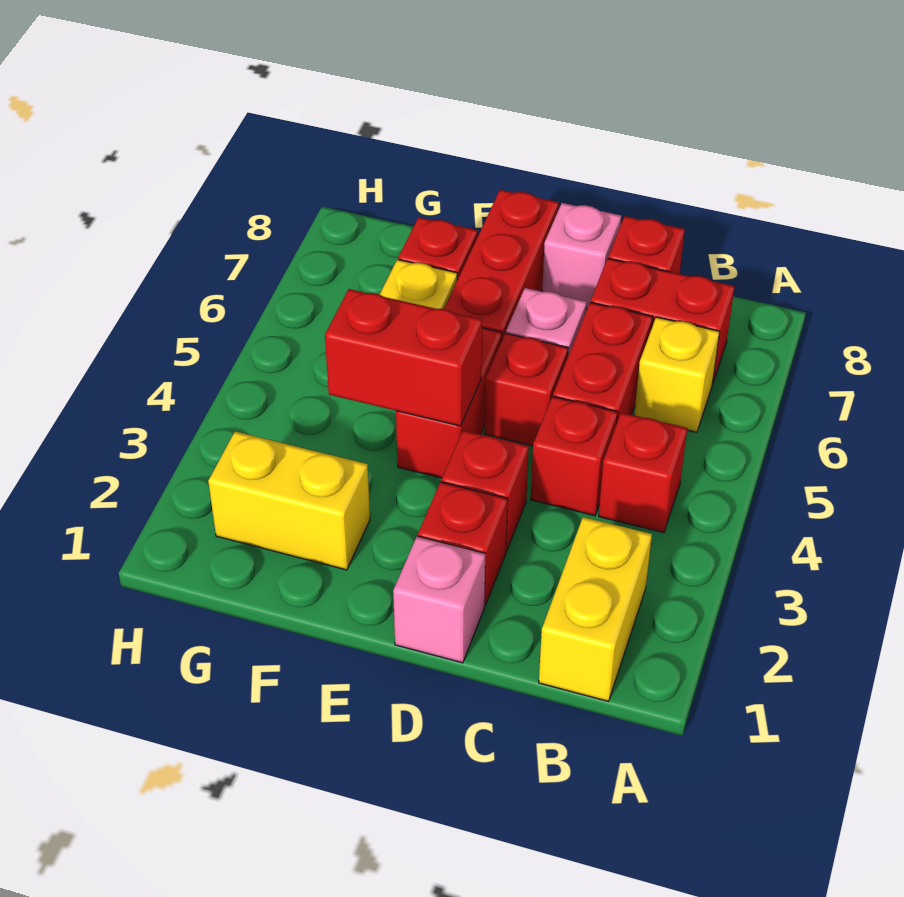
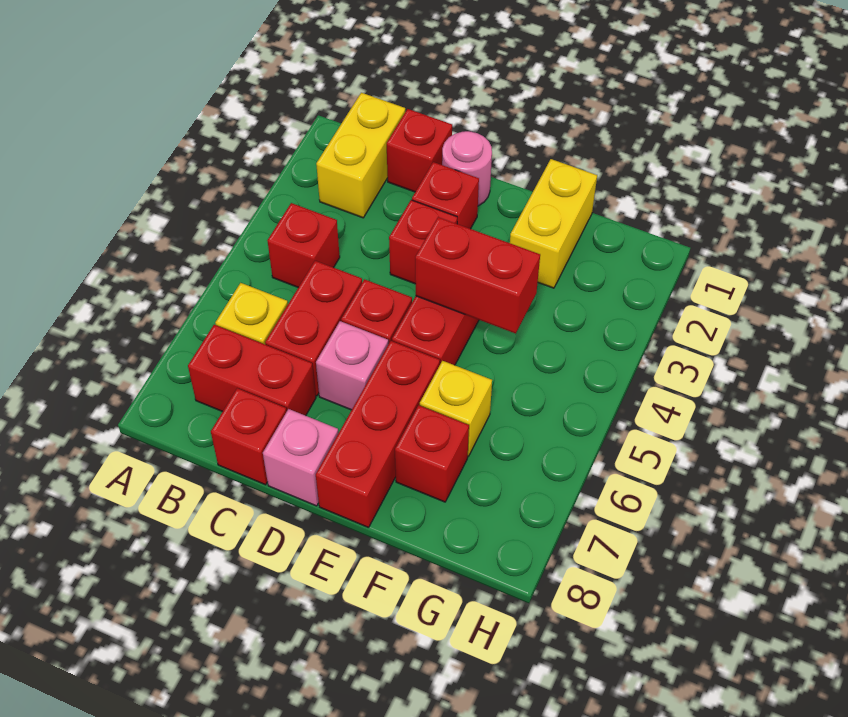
red 1x1 brick [531,396,618,516] -> red 1x1 brick moved to [387,109,452,192]
pink 1x1 brick [393,536,485,663] -> pink 1x1 round brick [442,131,492,206]
yellow 1x2 brick [208,431,370,570] -> yellow 1x2 brick turned to [510,159,597,288]

